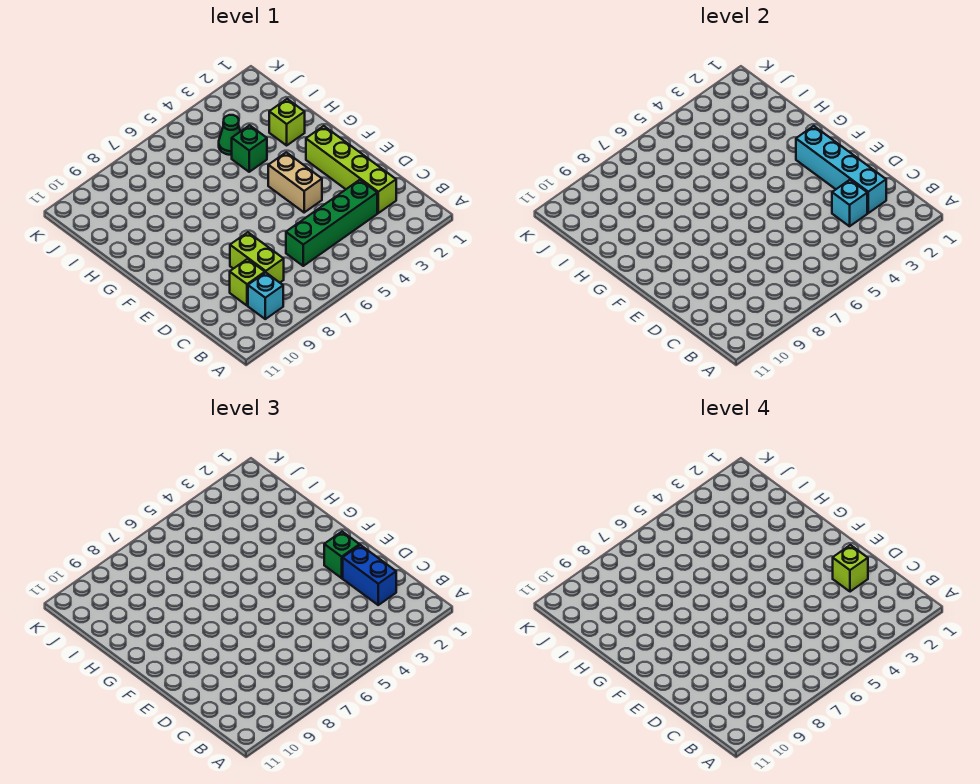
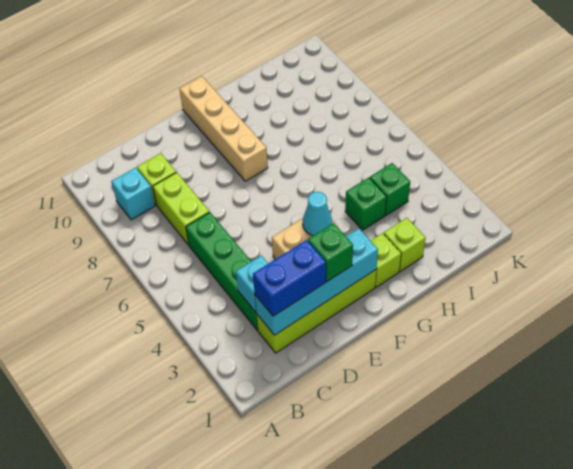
lime 1x2 brick [230,232,284,283] -> lime 1x2 brick turned to [153,172,209,245]
lime 1x1 brick [833,545,868,592] -> lime 1x1 brick moved to [371,233,401,287]
none -> cyan 1x1 cone [303,192,332,236]
none -> tan 1x4 brick [180,76,268,181]
green 1x1 cone [219,115,240,155] -> green 1x1 brick [370,163,410,215]

